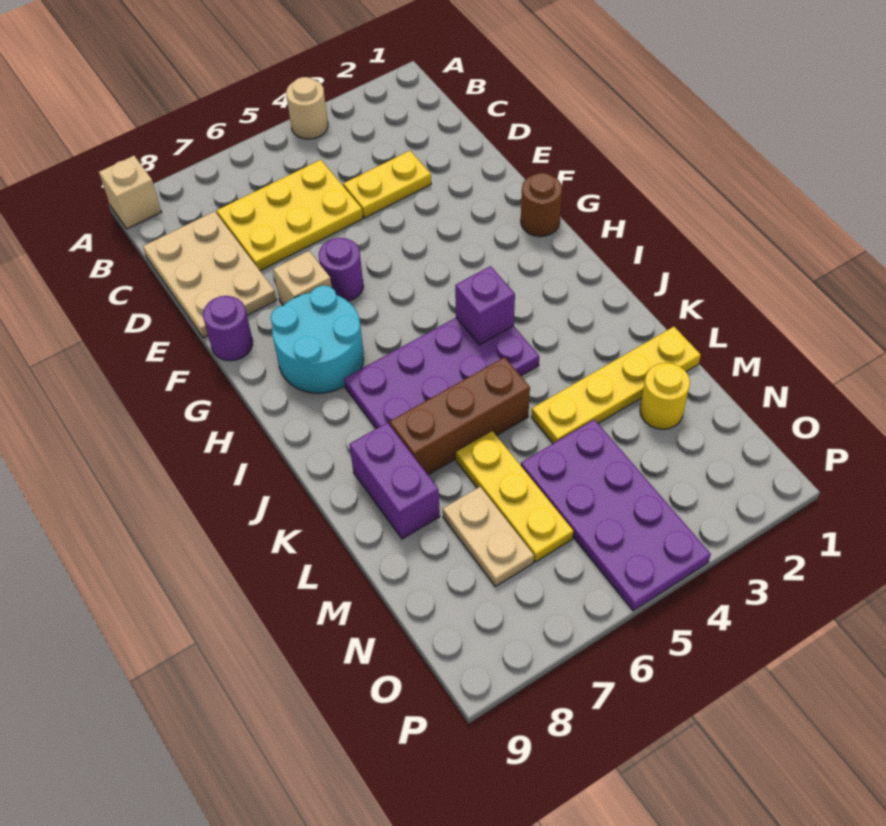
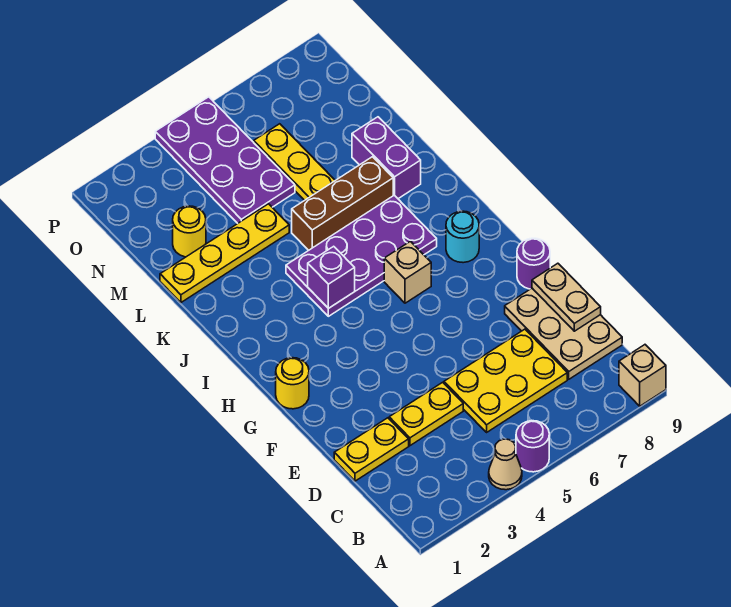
tan 1x1 round brick [286,77,328,139] -> tan 1x1 cone [489,439,522,490]
none -> yellow 1x2 plate [334,418,409,481]
purple 1x1 round brick [319,238,363,301] -> purple 1x1 round brick moved to [516,421,549,472]
tan 1x1 brick [273,251,332,305] -> tan 1x1 brick moved to [384,241,431,303]
brown 1x1 round brick [521,173,562,237] -> yellow 1x1 round brick [276,358,309,409]
cyan 2x2 round brick [271,286,364,393] -> cyan 1x1 round brick [446,211,479,263]
tan 1x2 plate [443,487,534,587] -> tan 1x2 plate moved to [532,263,601,331]

